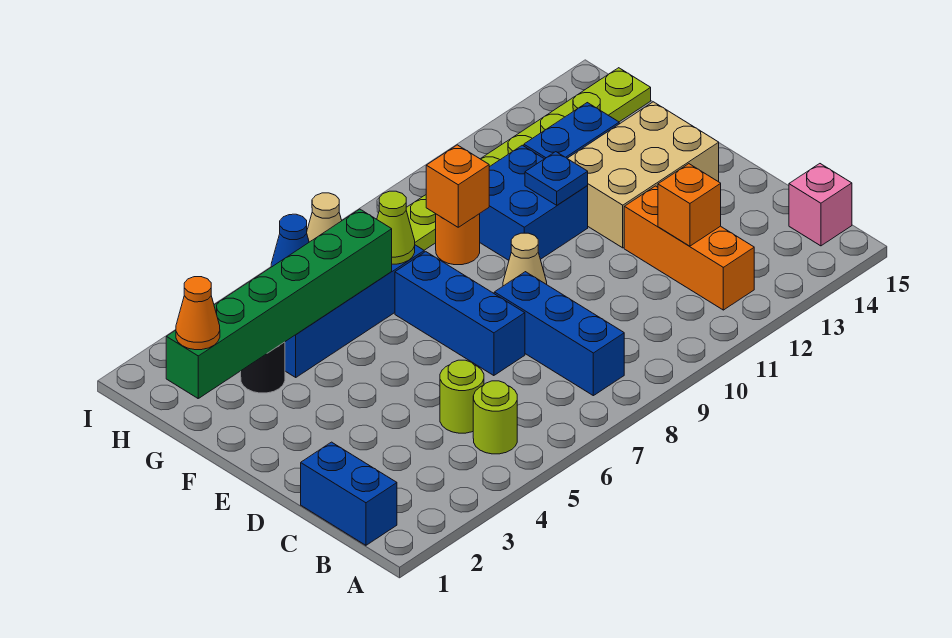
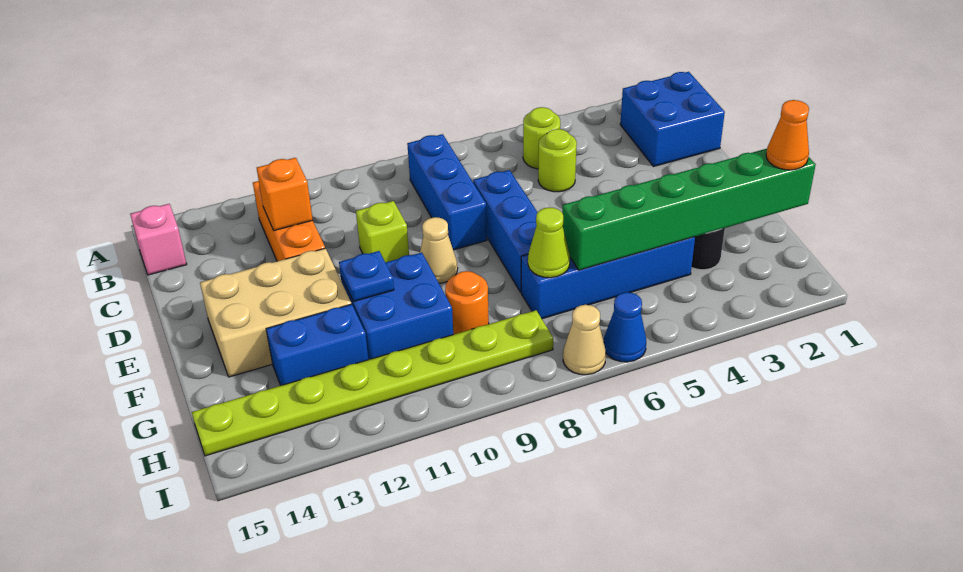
blue 1x2 brick [301,442,397,545] -> blue 2x2 brick [620,72,725,167]
none -> lime 1x1 brick [356,201,409,263]
orange 1x1 brick [426,145,489,227] -> none

